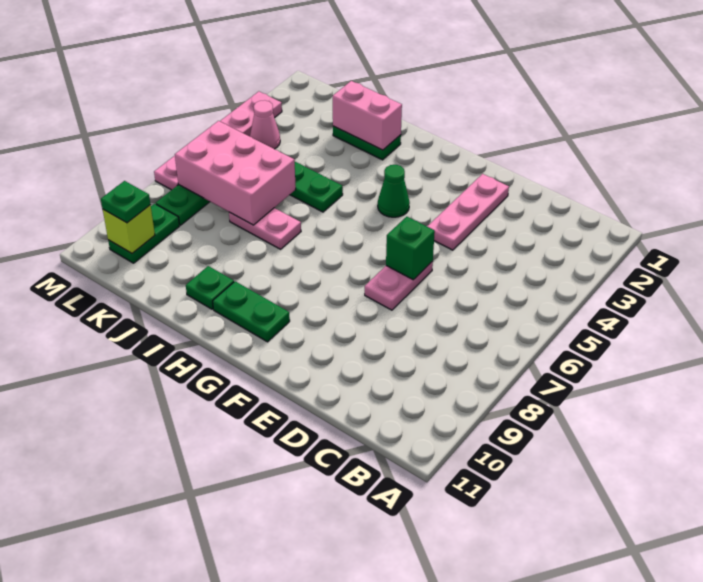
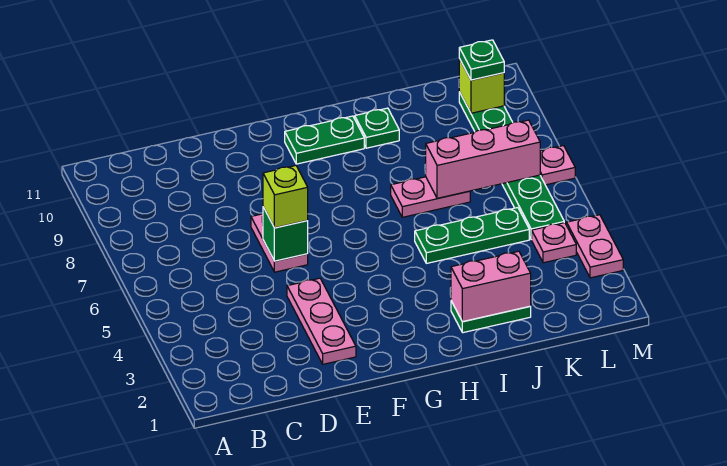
none -> lime 1x1 brick [263,166,308,228]
green 1x1 cone [378,165,410,217] -> none
pink 2x3 brick [175,121,296,225] -> pink 1x3 brick [426,120,540,198]
pink 1x1 cone [250,100,280,149] -> pink 1x1 plate [532,223,576,263]

